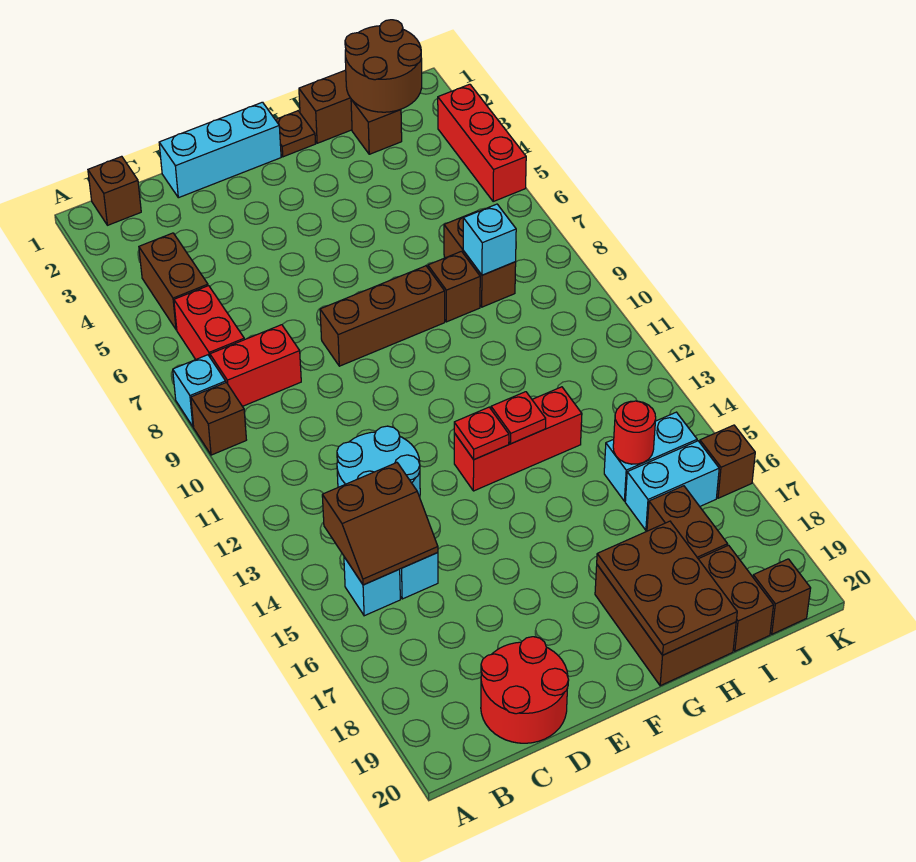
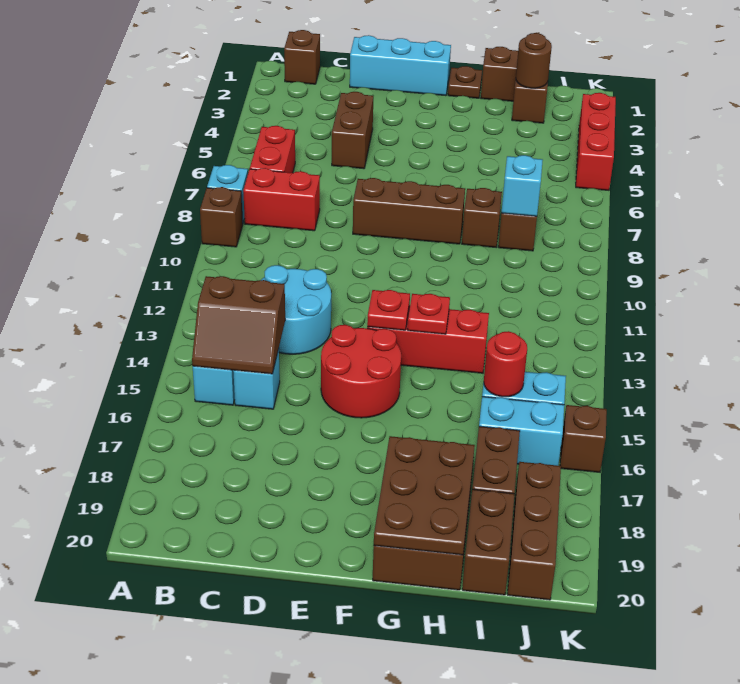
brown 1x2 brick [139,233,208,330] -> brown 1x2 brick moved to [332,92,373,169]
red 2x2 round brick [481,637,569,743] -> red 2x2 round brick moved to [321,325,401,418]
brown 2x2 round brick [345,20,422,112] -> brown 1x1 round brick [516,33,552,88]
brown 1x1 brick [753,559,811,634] -> brown 1x3 brick [507,462,561,600]

